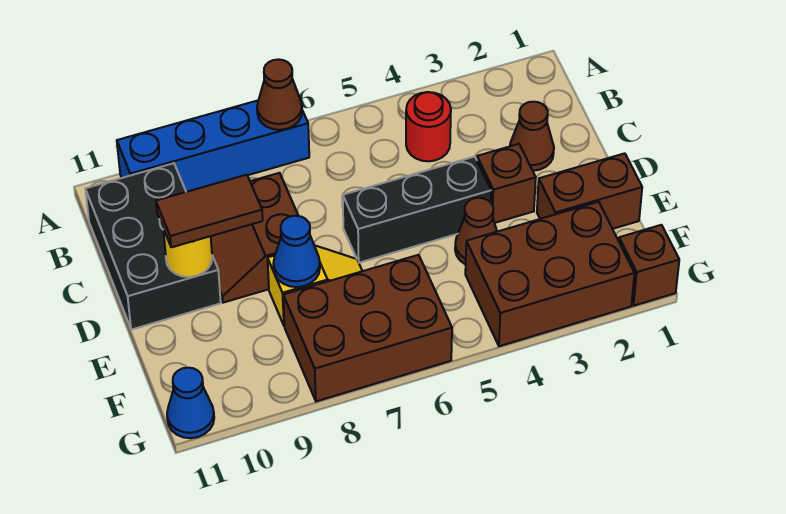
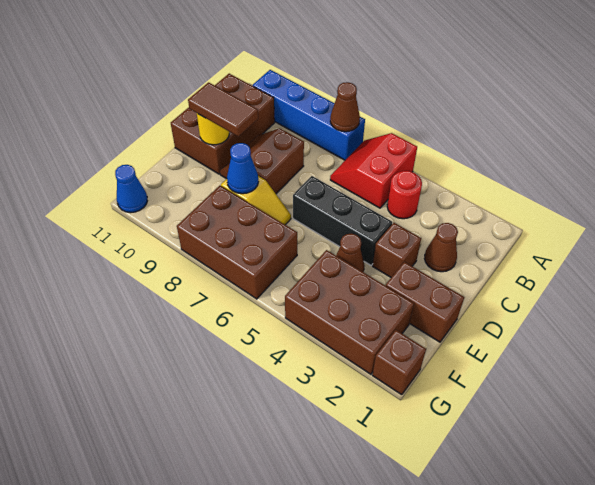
none -> red 2x2 slope [330,133,417,208]
black 2x3 brick [85,163,221,330] -> brown 2x3 brick [171,74,275,174]

